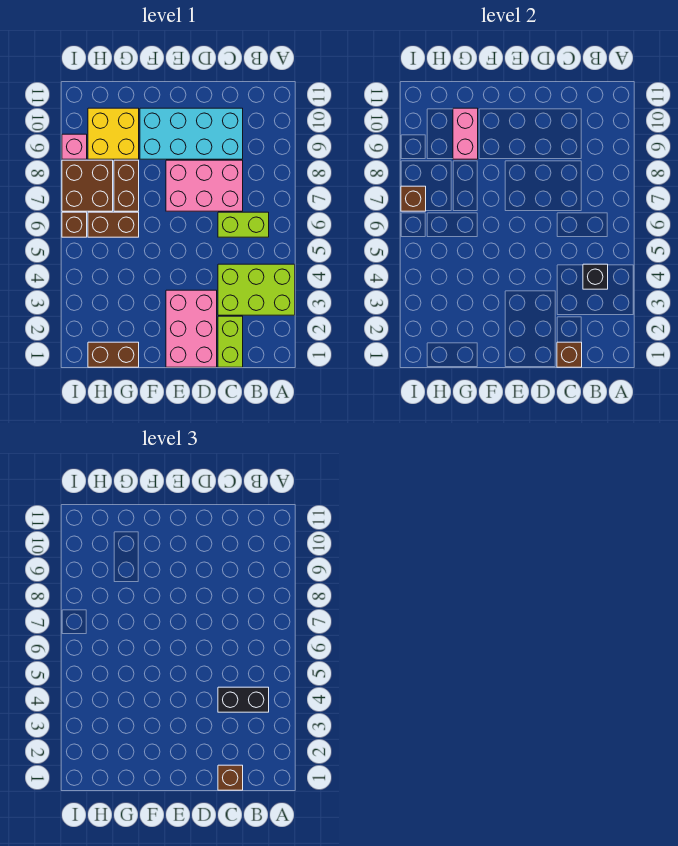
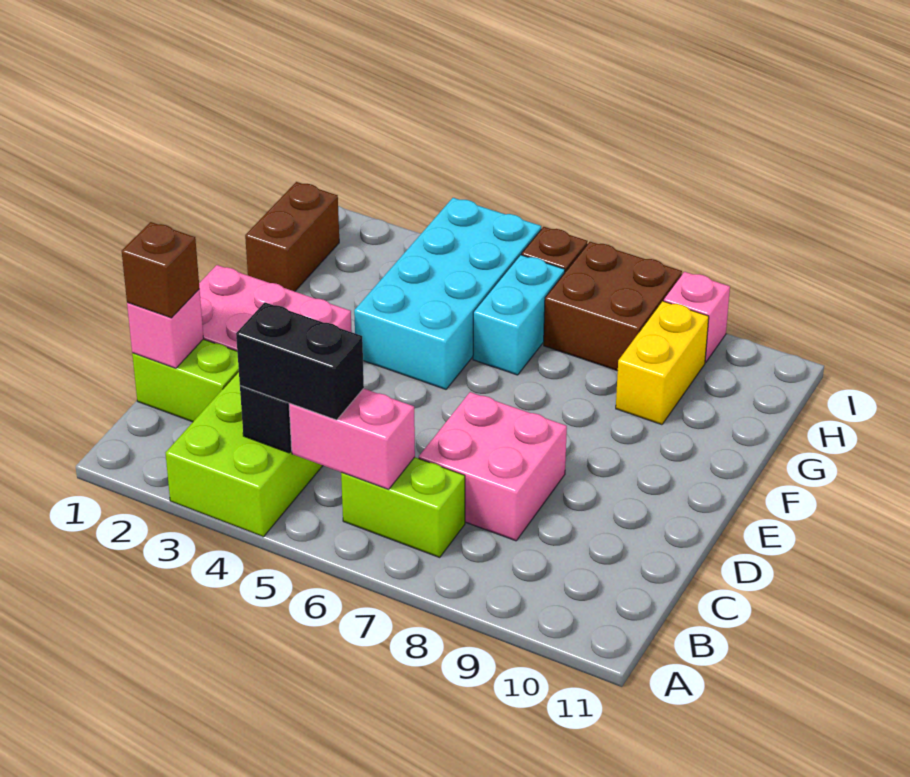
black 1x2 brick [218,687,269,712] -> black 1x2 brick turned to [236,302,364,420]
lime 1x2 brick [218,212,269,237] -> lime 1x2 brick turned to [341,457,465,557]
brown 1x1 brick [557,342,582,367] -> pink 1x1 brick [127,289,204,368]
pink 2x3 brick [166,160,243,211] -> pink 2x2 brick [419,392,567,541]
cyan 2x4 brick [140,108,243,159] -> cyan 2x4 brick moved to [354,198,541,389]
brown 1x2 brick [88,212,139,237] -> cyan 1x2 brick [473,255,565,375]
brown 1x2 brick [114,160,139,211] -> none
yellow 2x2 brick [88,108,139,159] -> yellow 1x2 brick [616,301,709,425]
pink 1x2 brick [453,108,478,159] -> pink 1x2 brick moved to [289,389,415,489]
brown 1x1 brick [401,186,426,211] -> none

